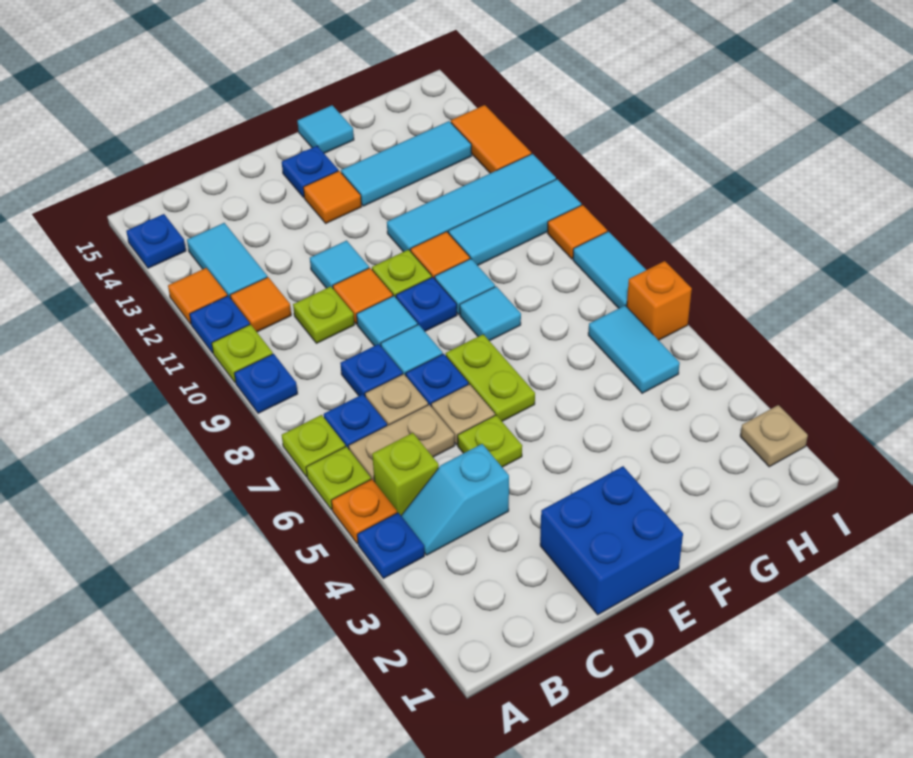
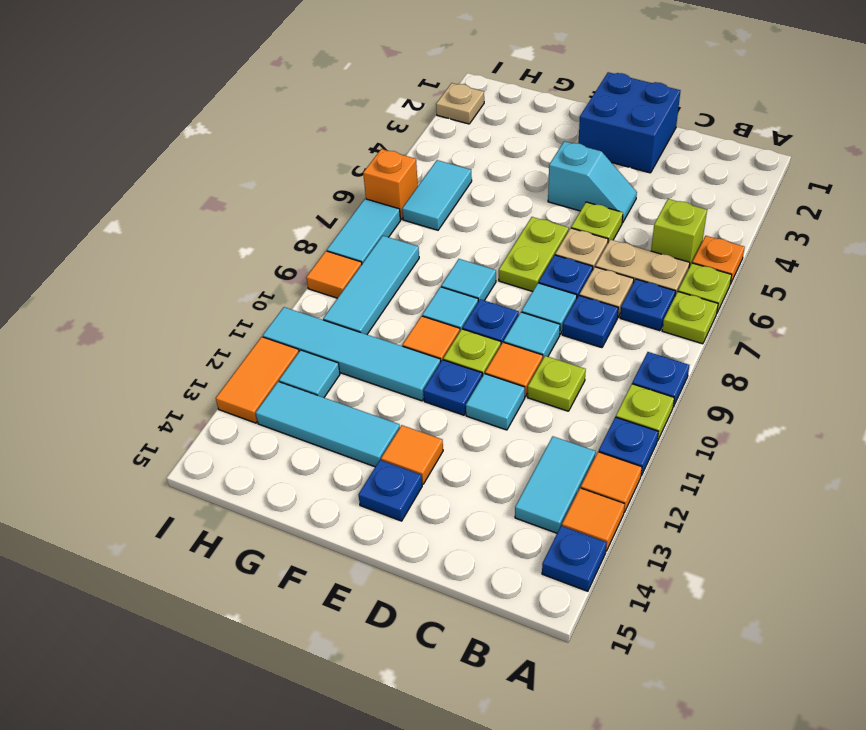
blue 1x1 plate [357,513,424,578] -> blue 1x1 plate moved to [423,360,482,415]
cyan 1x2 slope [401,444,509,555] -> cyan 1x2 slope moved to [548,141,637,223]
orange 1x1 tile [230,277,291,332] -> orange 1x1 tile moved to [562,488,625,551]
cyan 1x1 tile [297,105,354,153] -> cyan 1x1 tile moved to [279,350,340,397]
cyan 1x3 tile [448,179,581,265] -> cyan 1x3 tile turned to [323,236,419,334]

